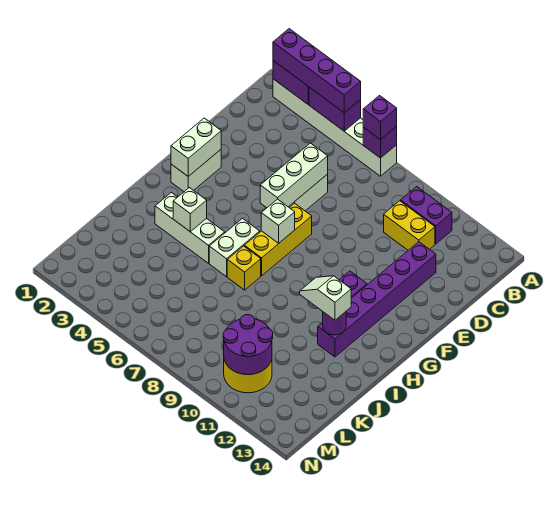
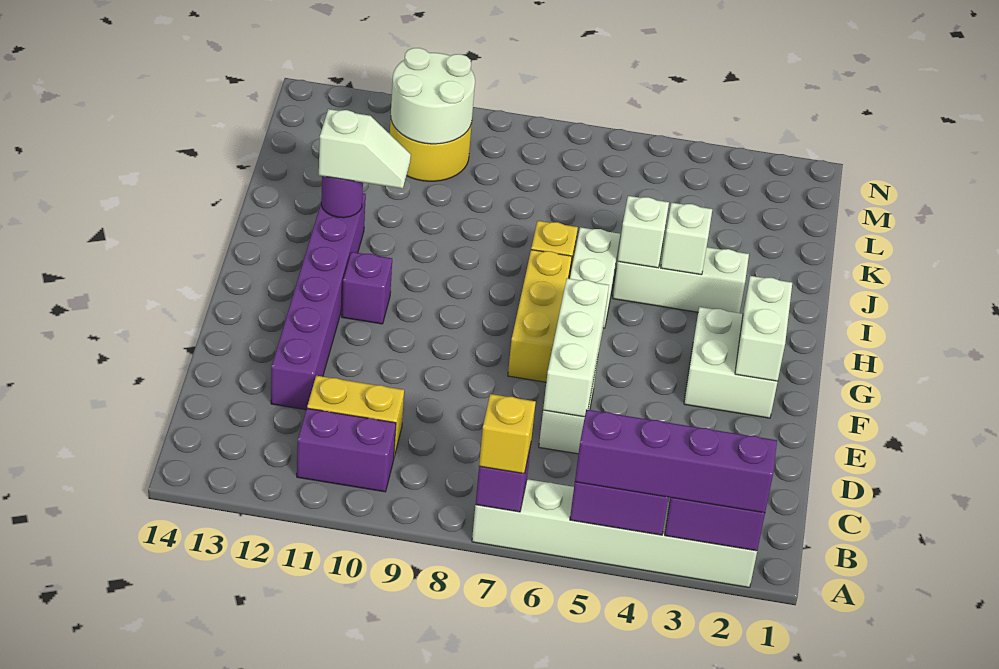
purple 1x1 brick [363,96,397,140] -> yellow 1x1 brick [479,394,536,474]
white 1x2 brick [171,150,221,192] -> white 2x2 brick [684,307,778,418]
white 1x1 brick [261,199,295,243] -> white 1x1 brick moved to [618,196,669,268]
purple 2x2 round brick [223,315,273,375] -> white 2x2 round brick [391,48,475,144]

